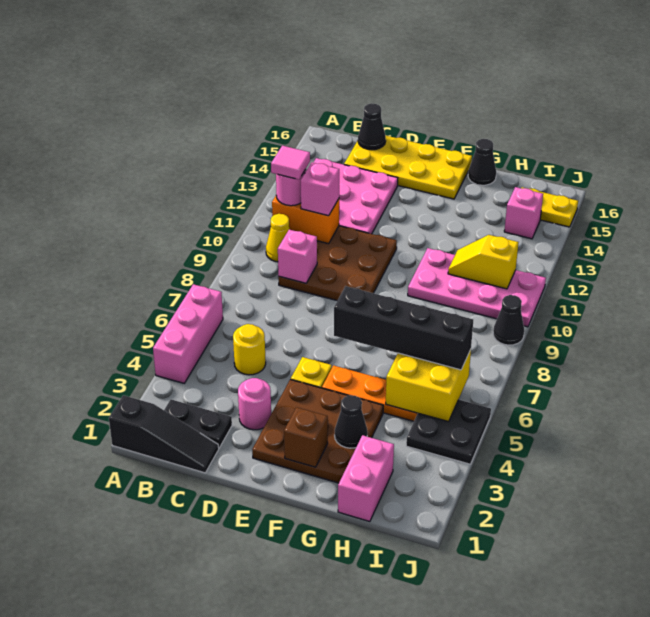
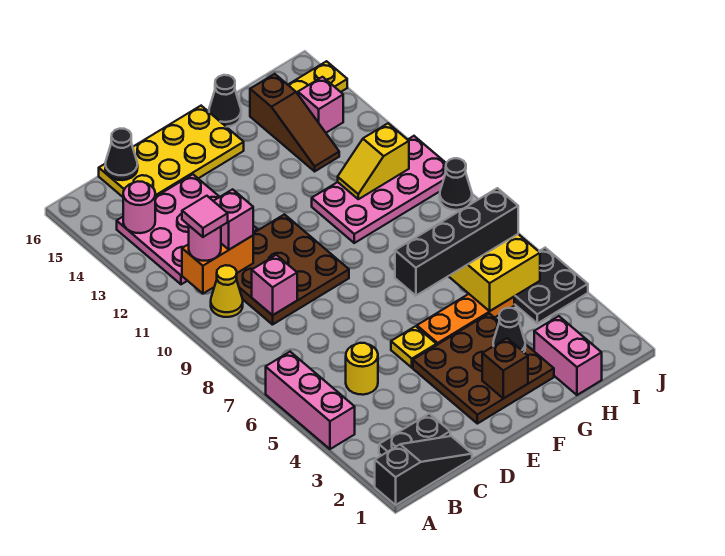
pink 1x1 round brick [238,378,271,430] -> pink 1x1 round brick moved to [123,181,155,233]
none -> brown 1x3 slope [250,74,339,171]

